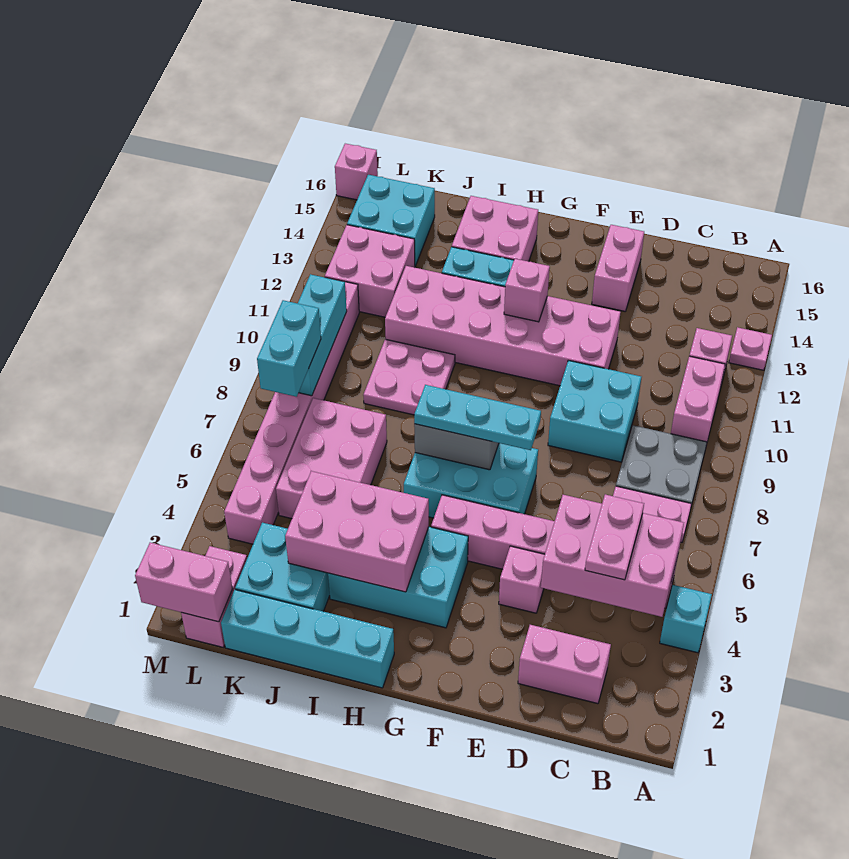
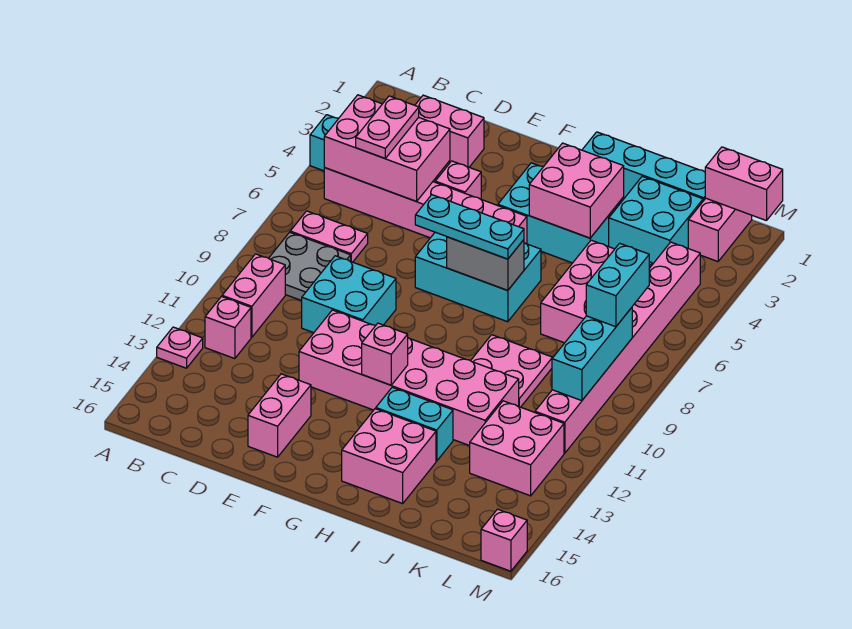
pink 2x3 brick [285,471,429,592] -> pink 2x2 brick [529,143,624,238]
cyan 2x2 brick [347,175,435,266] -> none

